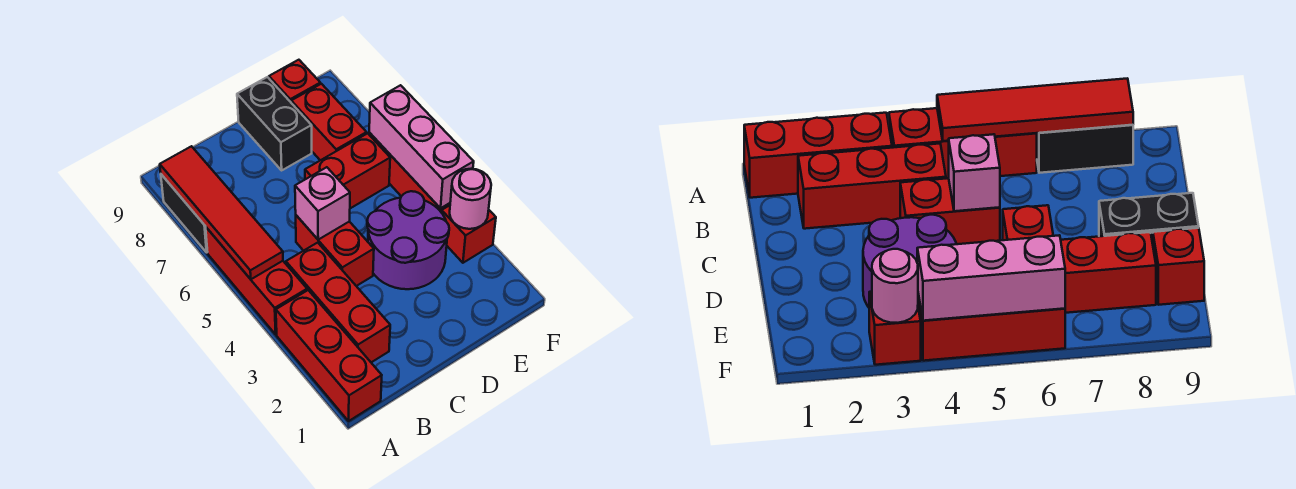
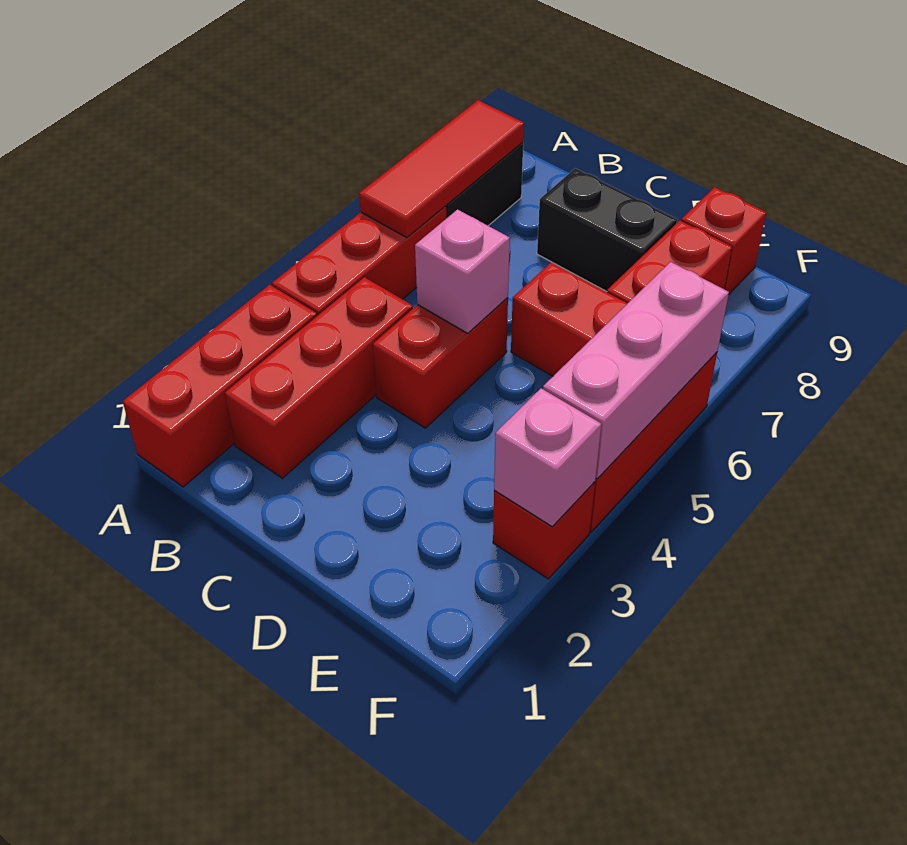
red 1x4 tile [160,146,283,279] -> red 1x3 tile [359,100,524,238]
purple 2x2 round brick [367,191,449,289] -> none
black 1x2 brick [237,77,312,170] -> black 1x2 brick turned to [537,168,677,292]
pink 1x1 round brick [450,169,491,229] -> pink 1x1 brick [494,388,601,527]

